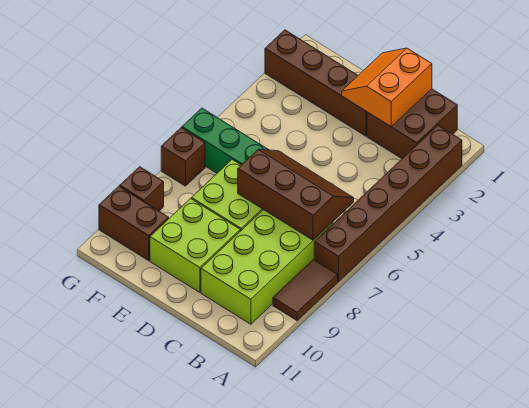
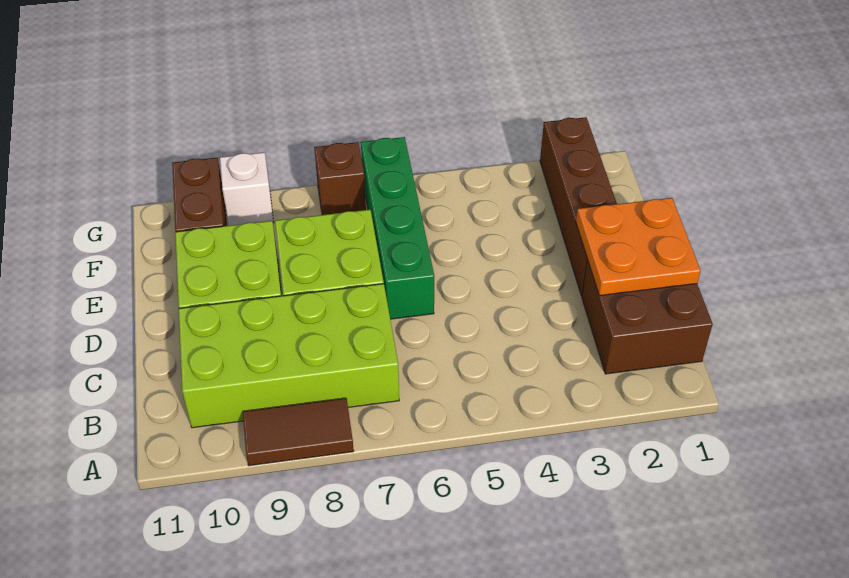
brown 1x6 brick [314,125,462,281] -> none
brown 2x3 slope [238,149,354,240] -> none
orange 2x2 slope [342,48,432,126] -> orange 2x2 plate [576,198,701,296]
brown 1x1 brick [120,167,164,211] -> white 1x1 brick [220,152,274,226]

